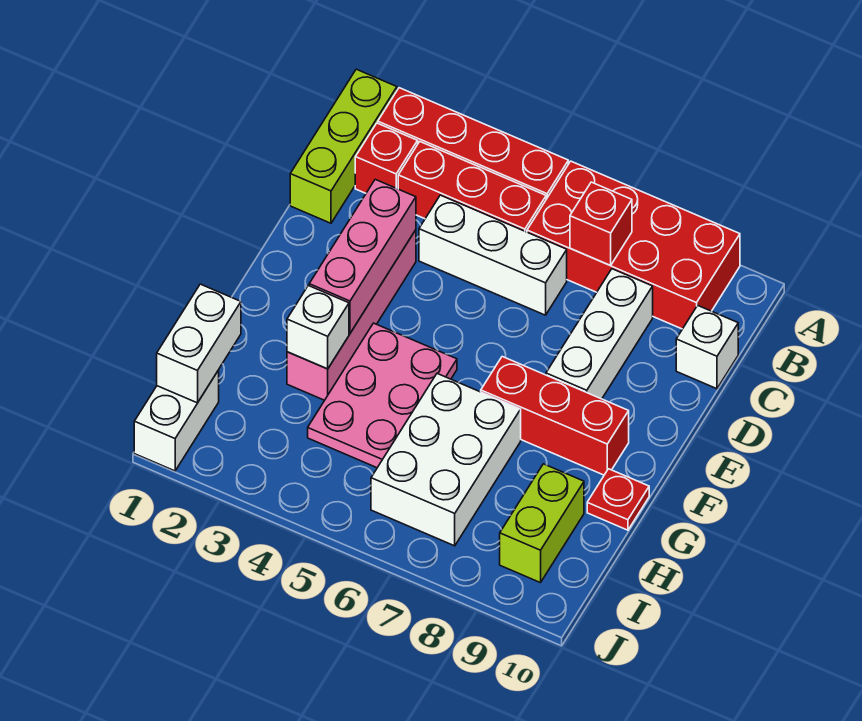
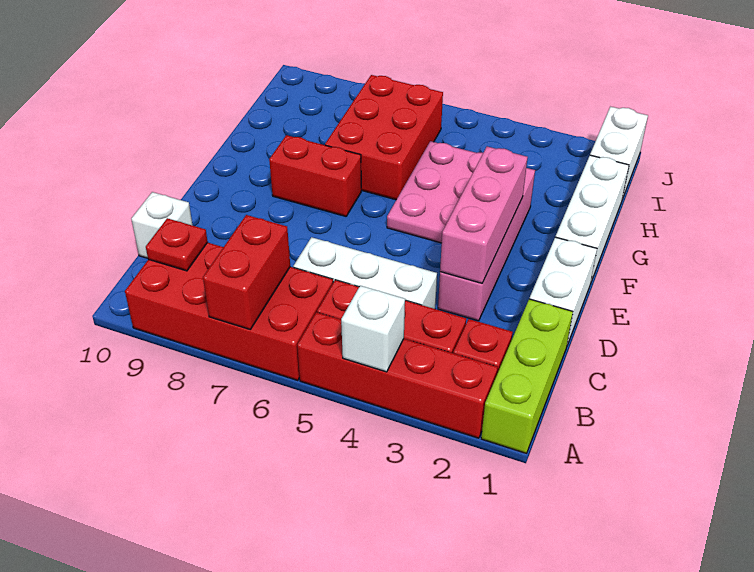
red 1x1 brick [570,182,632,266] -> red 1x2 brick [203,215,290,329]
white 1x3 brick [546,269,653,399] -> white 1x3 brick moved to [556,155,629,284]
red 1x3 brick [481,357,629,475] -> red 1x2 brick [269,135,361,216]
white 1x1 brick [287,286,349,369] -> white 1x1 brick moved to [341,286,405,372]
white 2x3 brick [371,374,521,546] -> red 2x3 brick [325,75,443,200]
red 1x1 plate [587,469,649,530] -> red 1x1 plate moved to [146,218,208,271]
white 1x2 brick [157,284,241,403] -> white 1x2 brick moved to [530,237,597,345]
lime 1x2 brick [500,464,584,583] -> none

